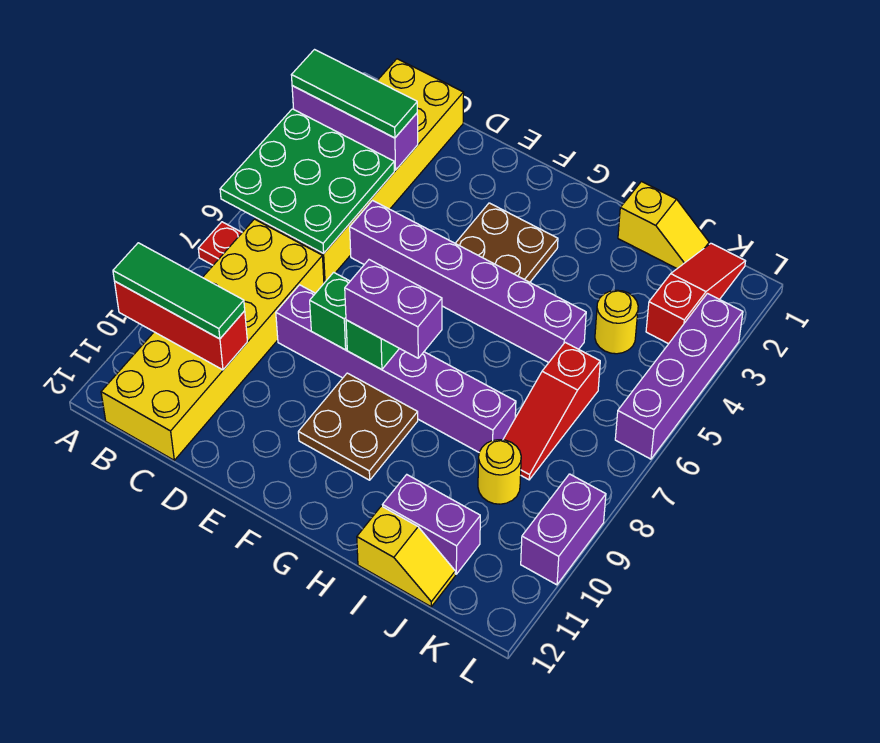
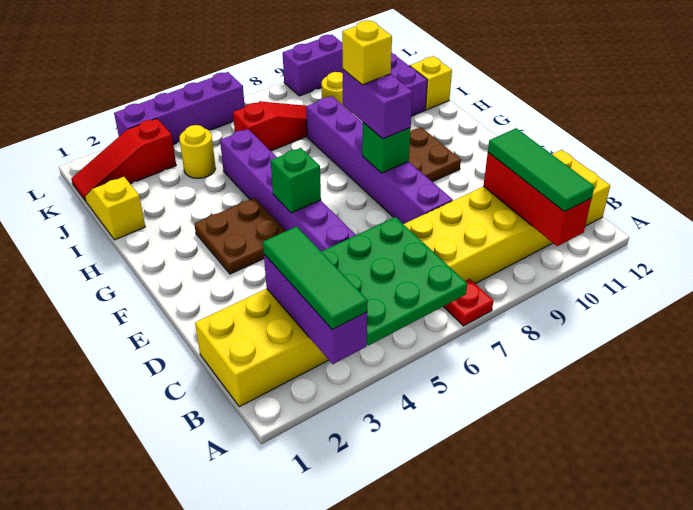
green 1x1 brick [310,272,350,350] -> green 1x1 brick moved to [271,148,321,213]
none -> yellow 1x1 brick [342,21,392,85]

